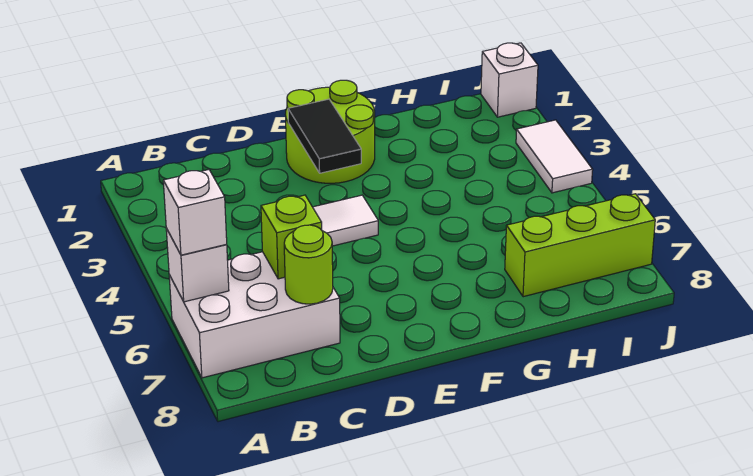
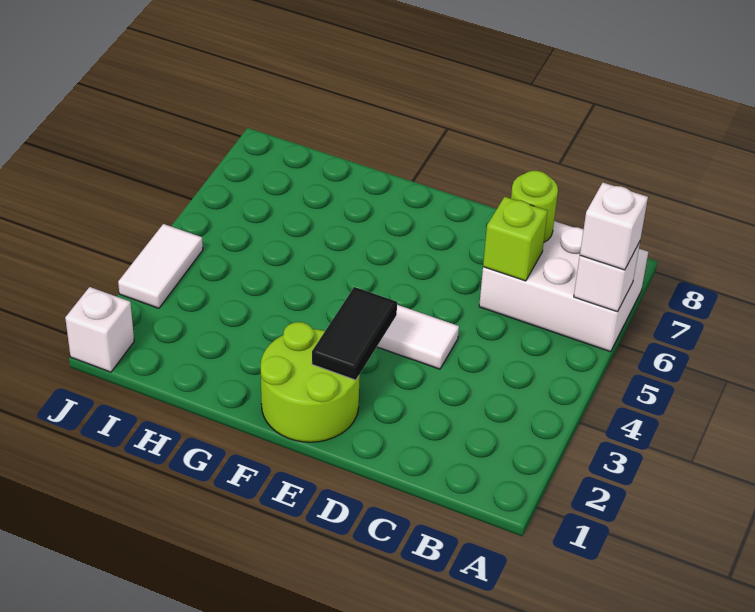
lime 1x3 brick [505,194,655,297] -> none

